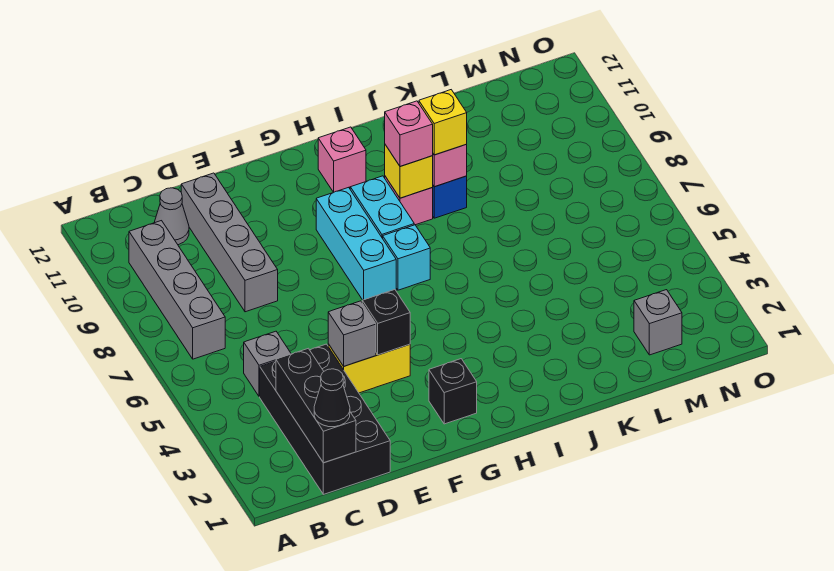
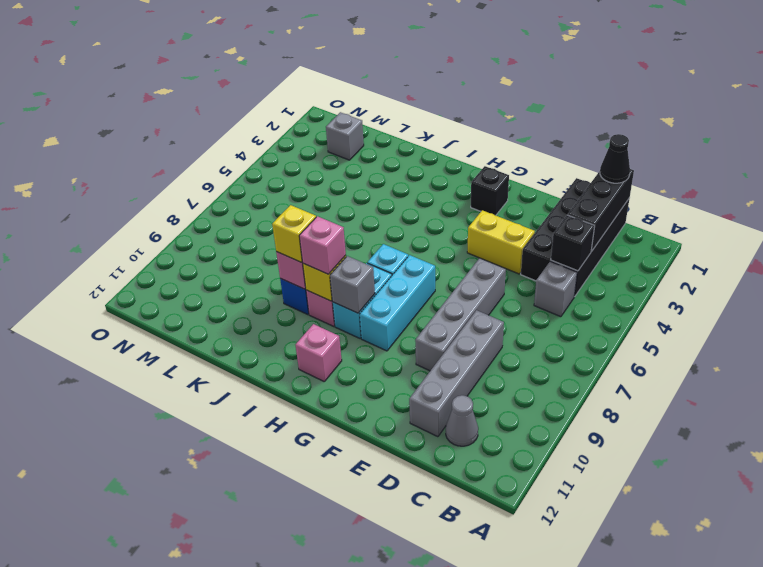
grey 1x4 brick [129,221,225,359] -> grey 1x4 brick moved to [415,258,506,371]
grey 1x1 brick [328,301,376,366] -> grey 1x1 brick moved to [330,256,375,313]
black 1x1 brick [362,290,410,355] -> black 1x1 brick moved to [551,215,595,271]

